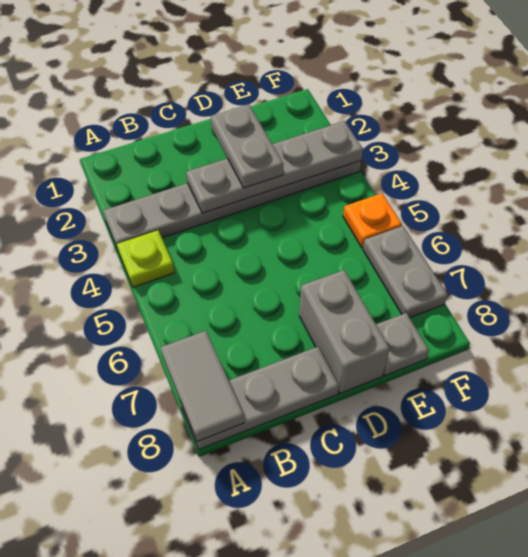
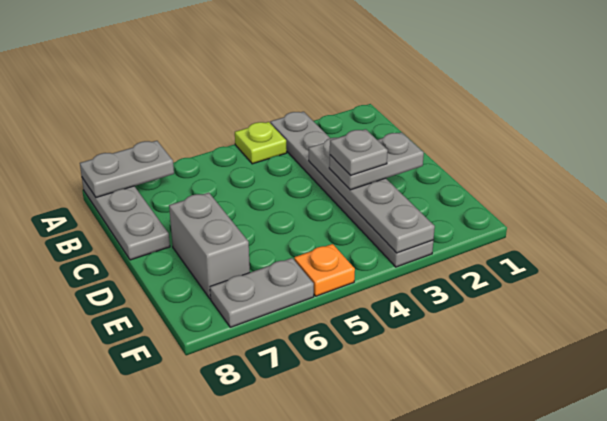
grey 1x2 tile [161,331,244,442] -> grey 1x2 plate [80,141,174,197]
grey 1x2 brick [299,270,390,393] -> grey 1x2 brick turned to [169,193,250,299]
grey 1x1 plate [376,313,429,376] -> grey 1x1 plate moved to [330,129,388,175]

